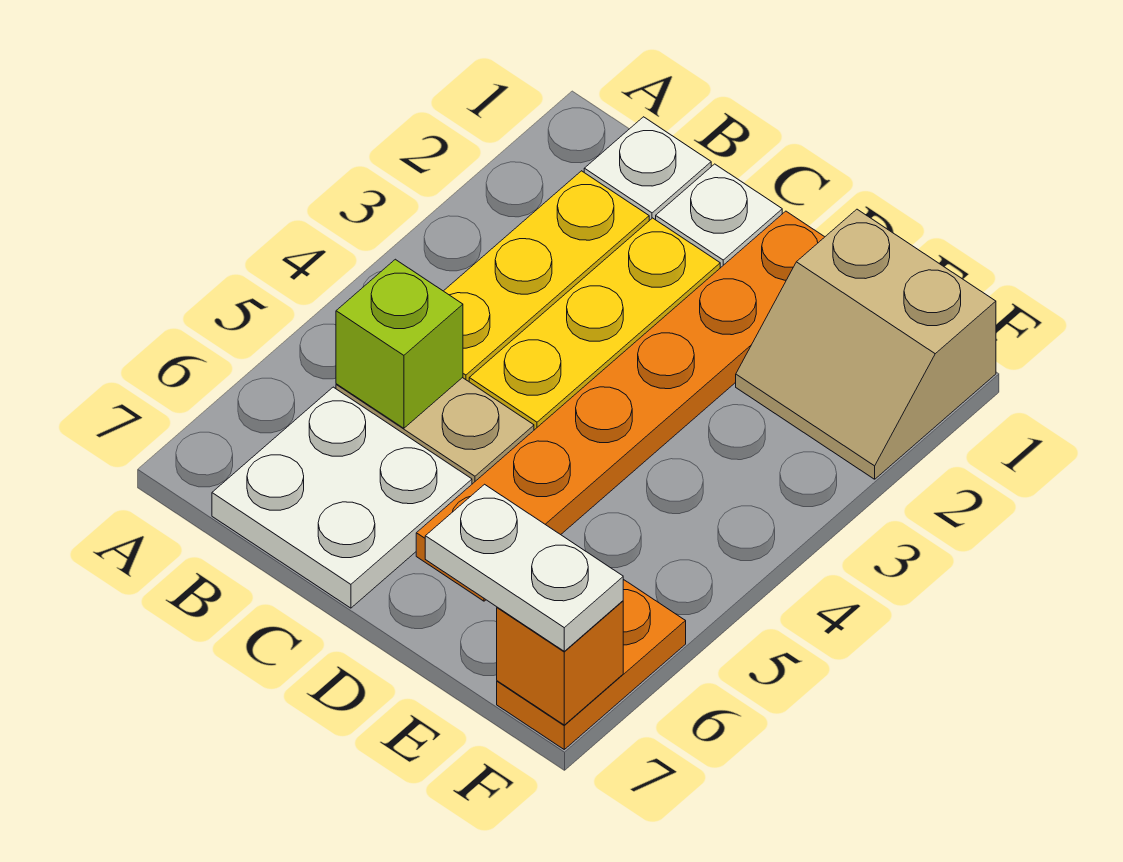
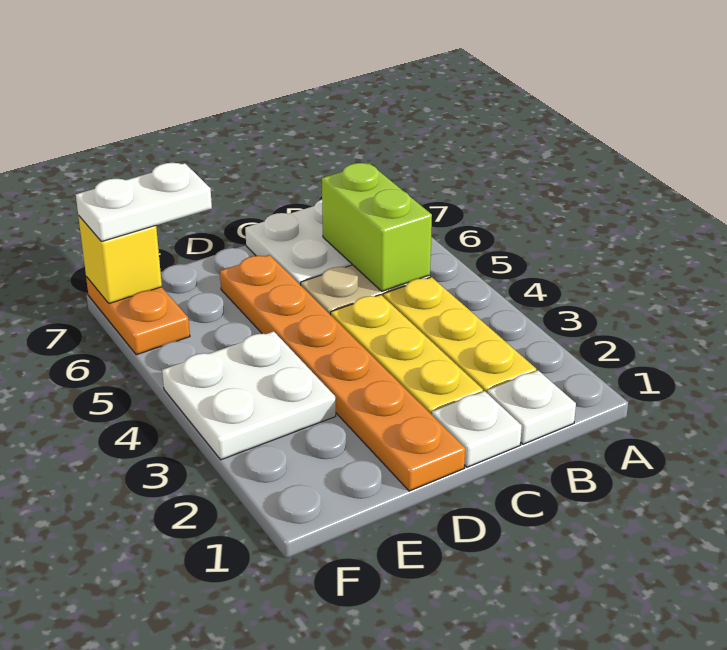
lime 1x1 brick [336,259,463,428] -> lime 1x2 brick [322,163,432,291]
tan 2x2 slope [736,209,996,479] -> none
none -> white 2x2 plate [162,331,336,460]
orange 1x1 brick [497,601,623,725] -> yellow 1x1 brick [78,216,162,304]

